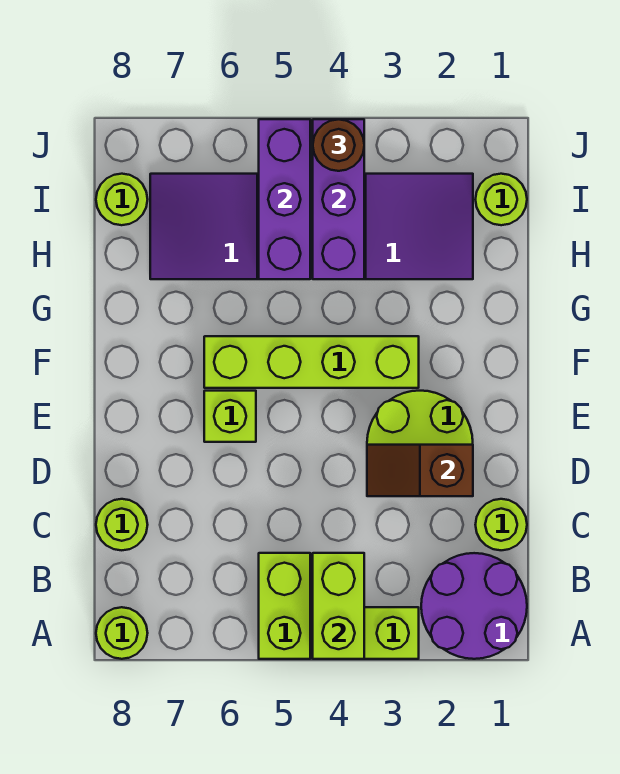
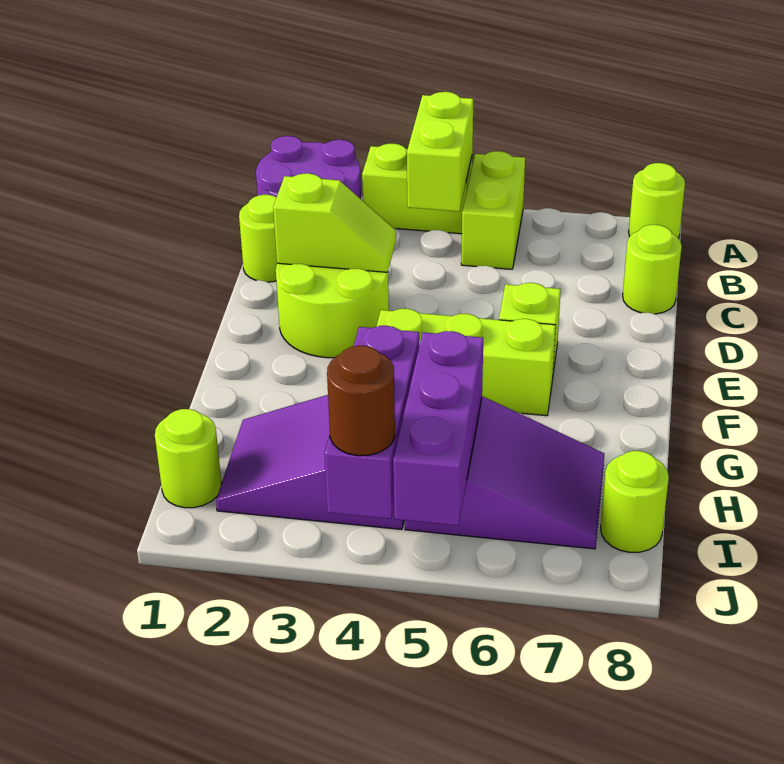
brown 1x2 slope [367,445,473,496] -> lime 1x2 slope [273,173,396,272]
lime 1x4 brick [204,336,419,388] -> lime 1x3 brick [376,309,556,416]

